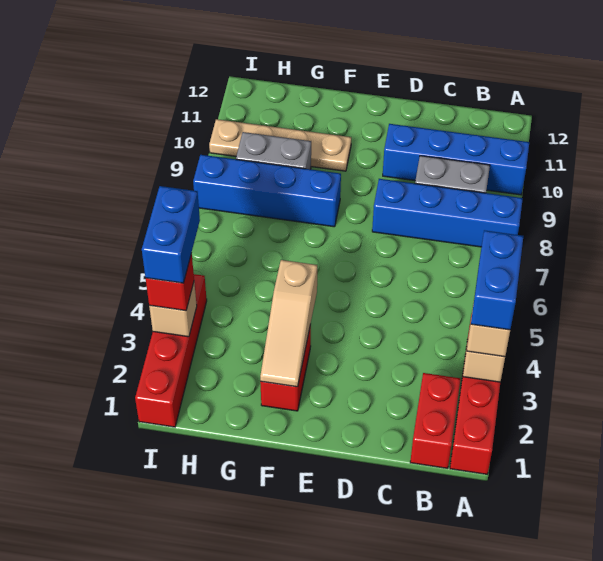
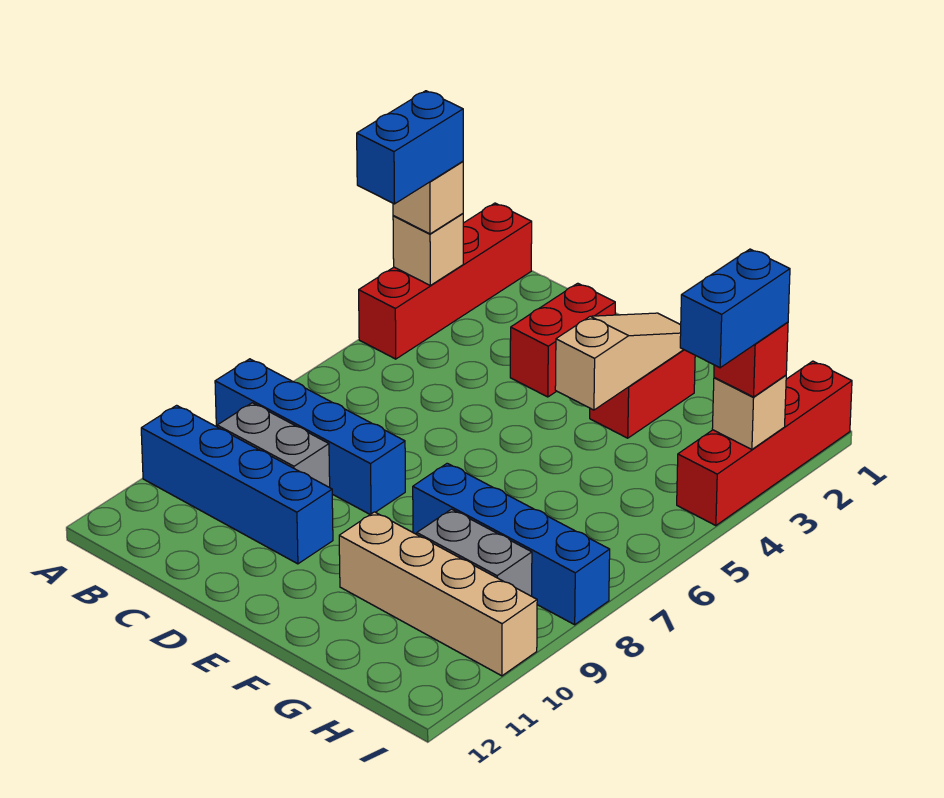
red 1x2 brick [410,373,460,468] -> red 1x2 brick moved to [510,283,615,397]
tan 1x4 plate [209,119,351,171] -> tan 1x4 brick [339,512,537,676]

